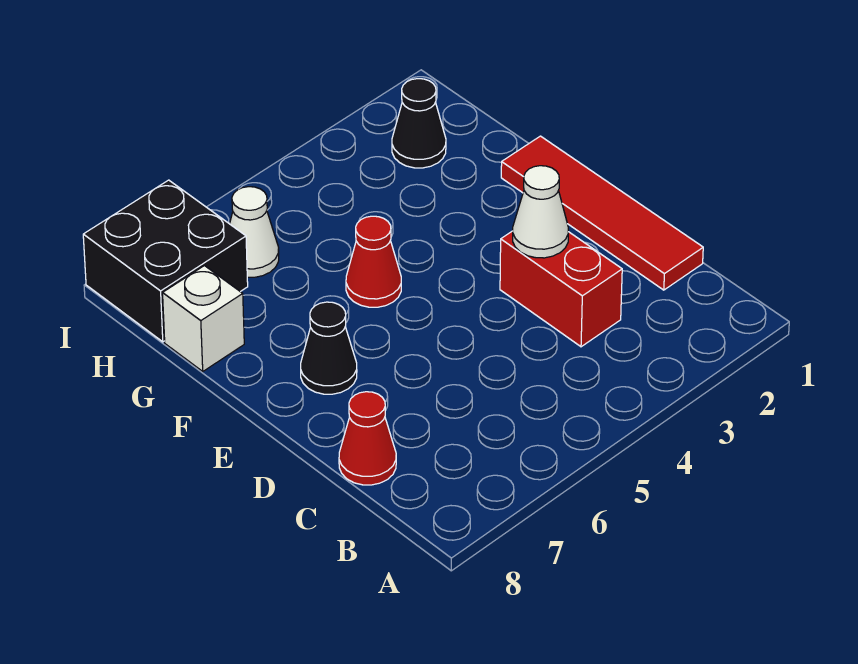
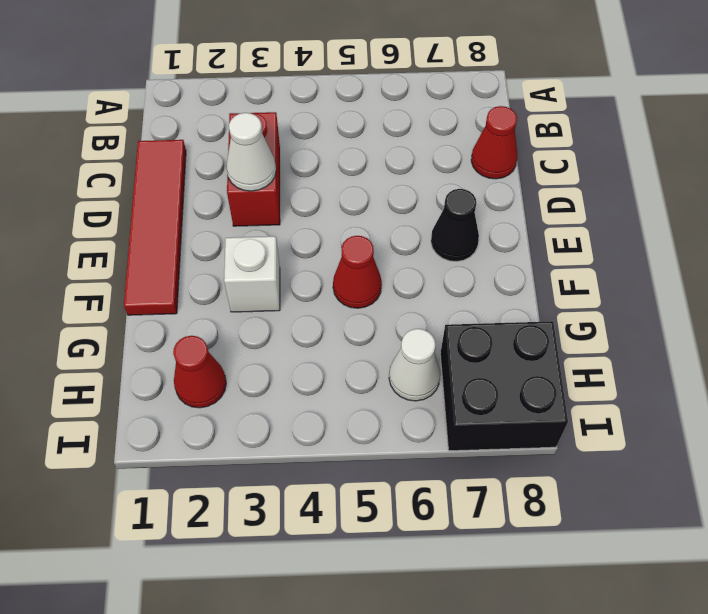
white 1x1 brick [163,266,244,371] -> white 1x1 brick moved to [224,236,280,312]
black 1x1 cone [392,79,446,168] -> red 1x1 cone [173,336,226,408]

